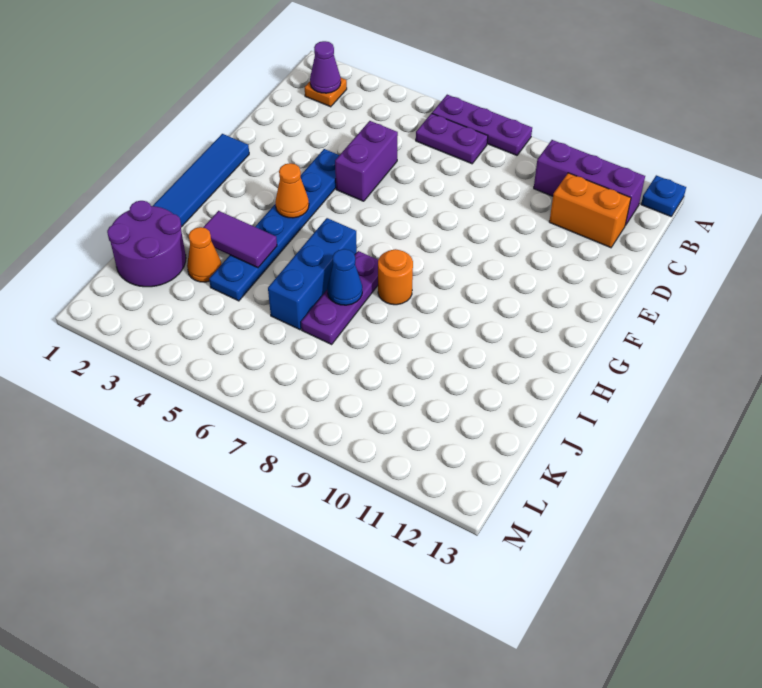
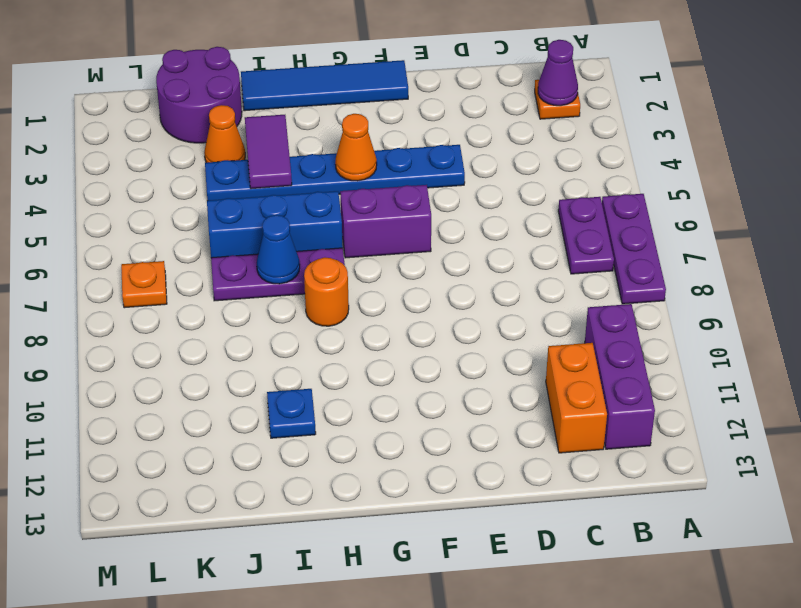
blue 1x1 plate [641,175,686,216] -> blue 1x1 plate moved to [267,389,316,438]
purple 1x2 brick [335,121,398,201] -> purple 1x2 brick moved to [340,185,431,258]
none -> orange 1x1 plate [121,261,167,308]

